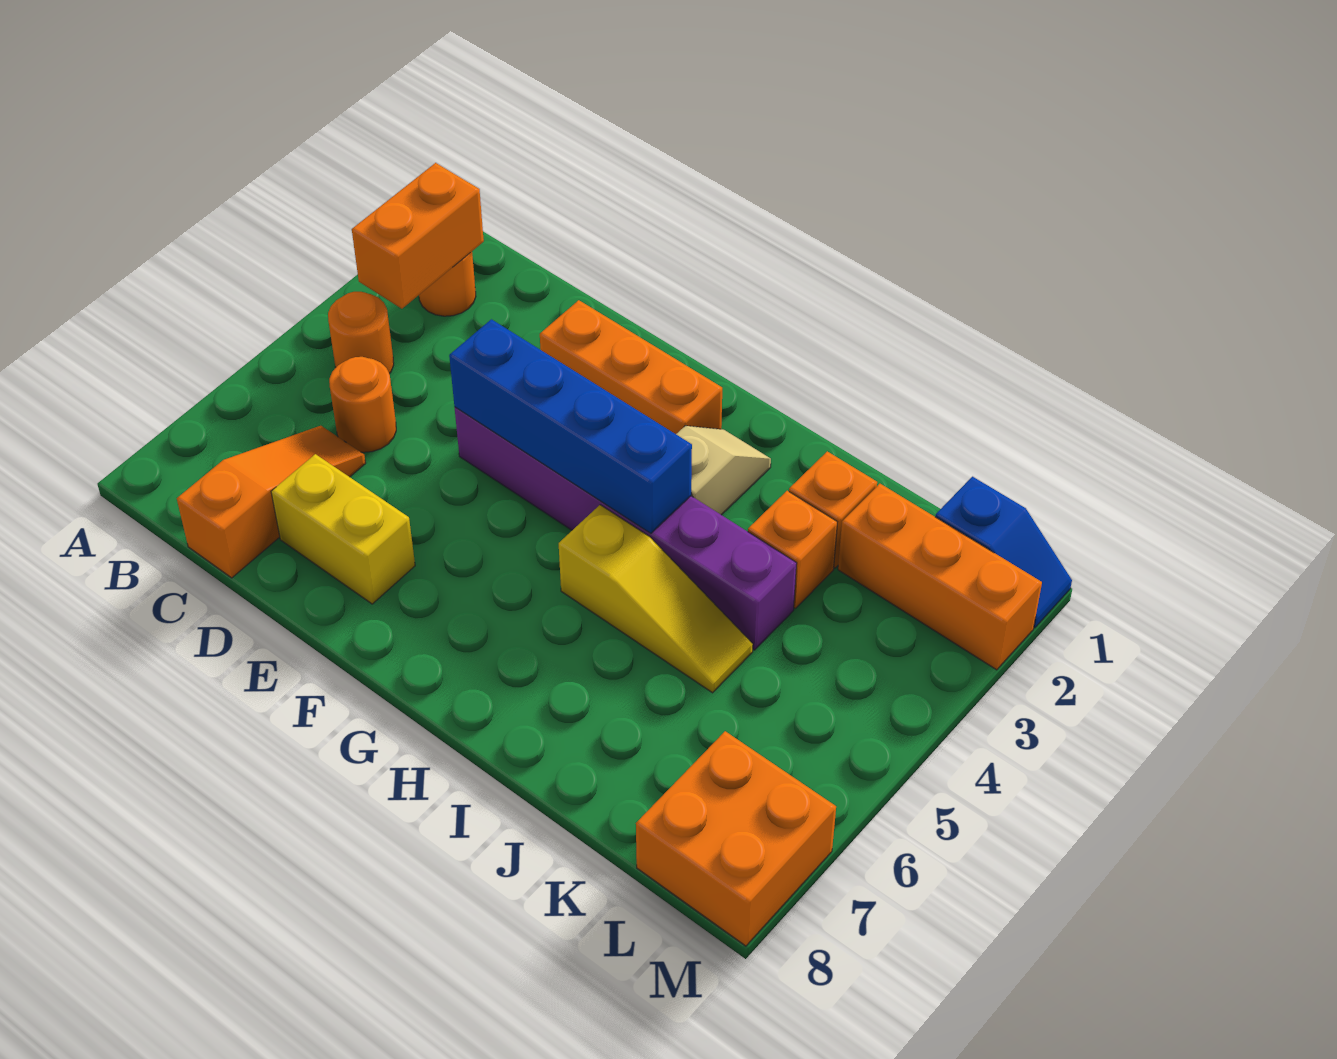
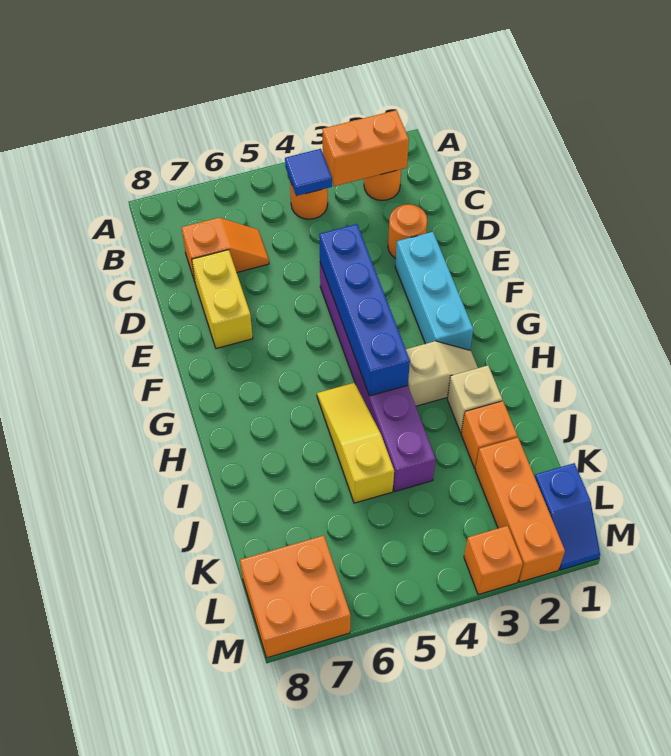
none -> blue 1x1 tile [285,149,332,196]
orange 1x1 round brick [329,357,396,452] -> orange 1x1 round brick moved to [388,204,427,259]
orange 1x3 slope [177,426,366,578] -> orange 1x2 slope [182,218,269,281]
orange 1x3 brick [540,300,722,434] -> cyan 1x3 brick [395,232,473,350]
yellow 1x3 slope [559,505,753,693] -> yellow 1x3 slope turned to [317,383,394,503]
none -> tan 1x1 brick [447,366,502,432]
orange 1x1 brick [748,491,837,608] -> orange 1x1 brick moved to [464,526,523,595]

